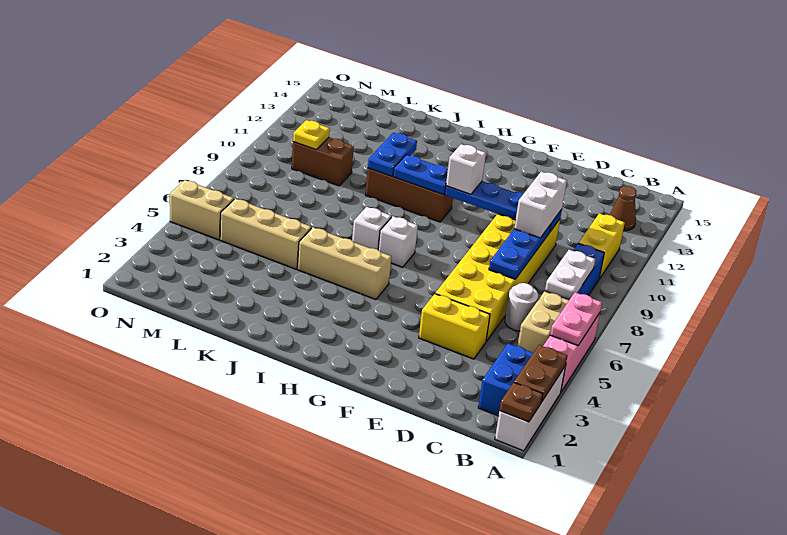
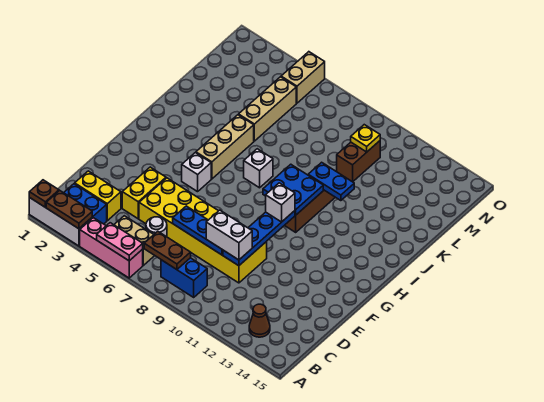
white 1x2 plate [545,250,595,299] -> brown 1x2 plate [144,231,191,270]
yellow 1x2 brick [579,213,625,279] -> yellow 1x2 brick moved to [75,171,121,221]
white 1x1 brick [378,216,418,267] -> white 1x1 brick moved to [182,153,211,192]
blue 1x2 plate [393,155,448,195] -> blue 2x2 plate [263,164,323,215]

